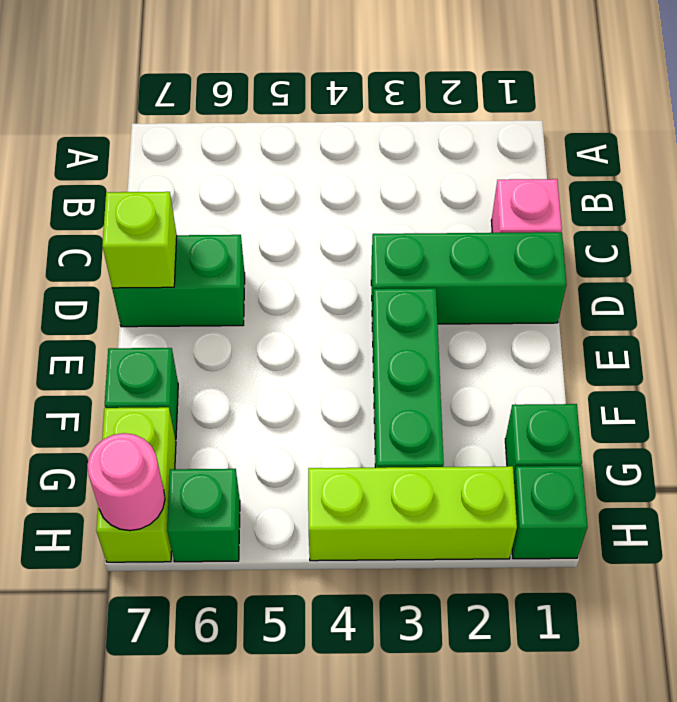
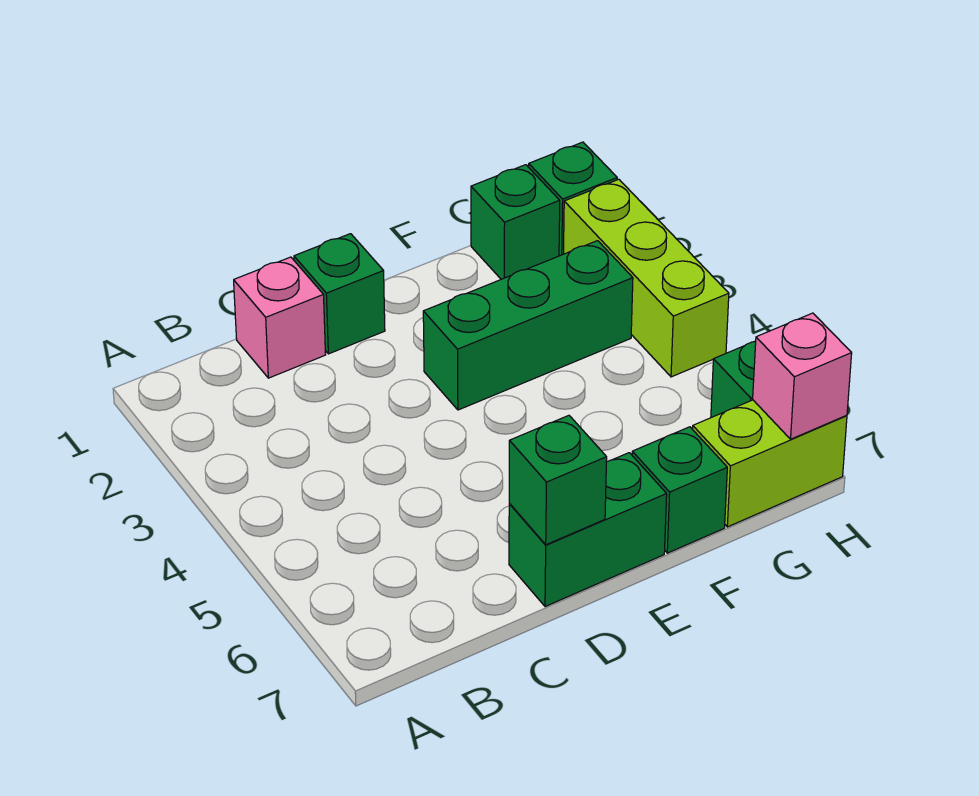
green 1x3 brick [371,232,567,324] -> green 1x1 brick [294,234,385,354]
green 1x2 brick [112,235,245,327] -> green 1x2 brick turned to [509,453,667,607]
lime 1x1 brick [102,192,177,288] -> green 1x1 brick [509,415,607,545]
pink 1x1 round brick [87,433,165,531] -> pink 1x1 brick [753,313,852,439]

